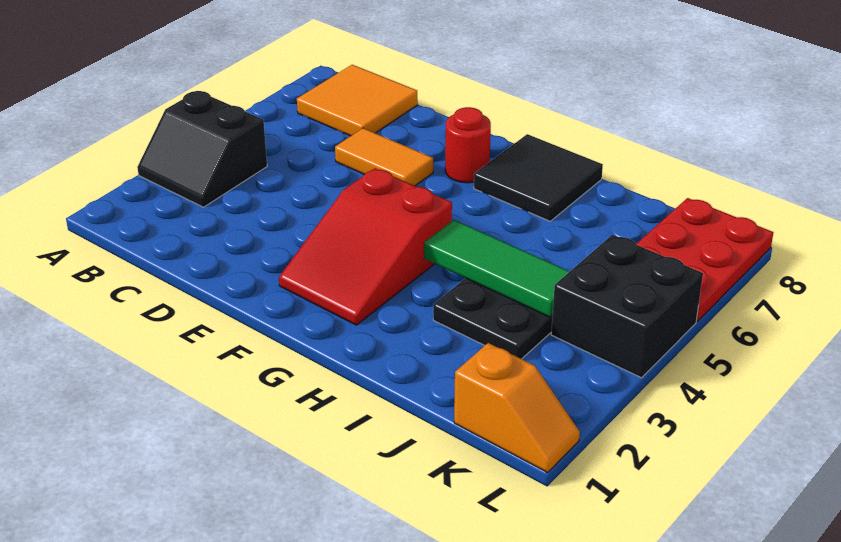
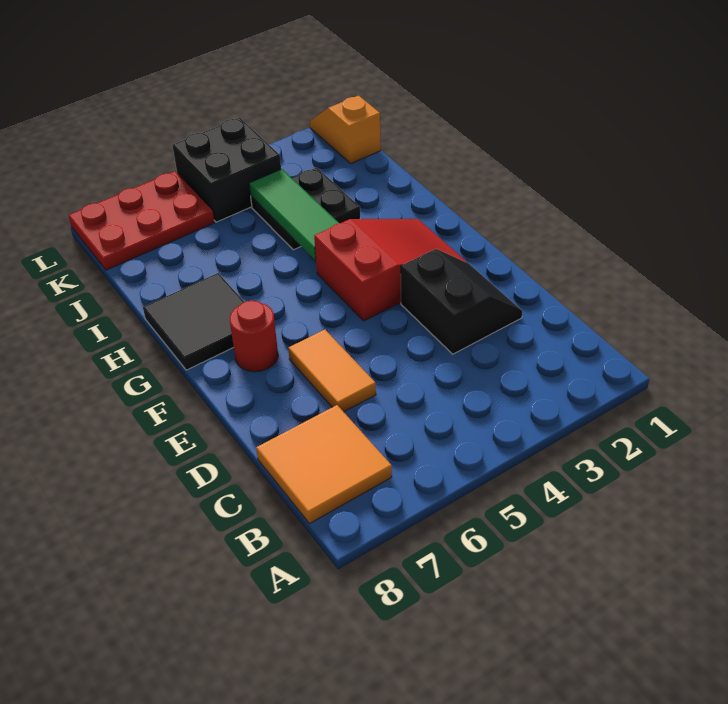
black 2x2 slope [137,91,267,207] -> black 2x2 slope moved to [401,249,522,354]

